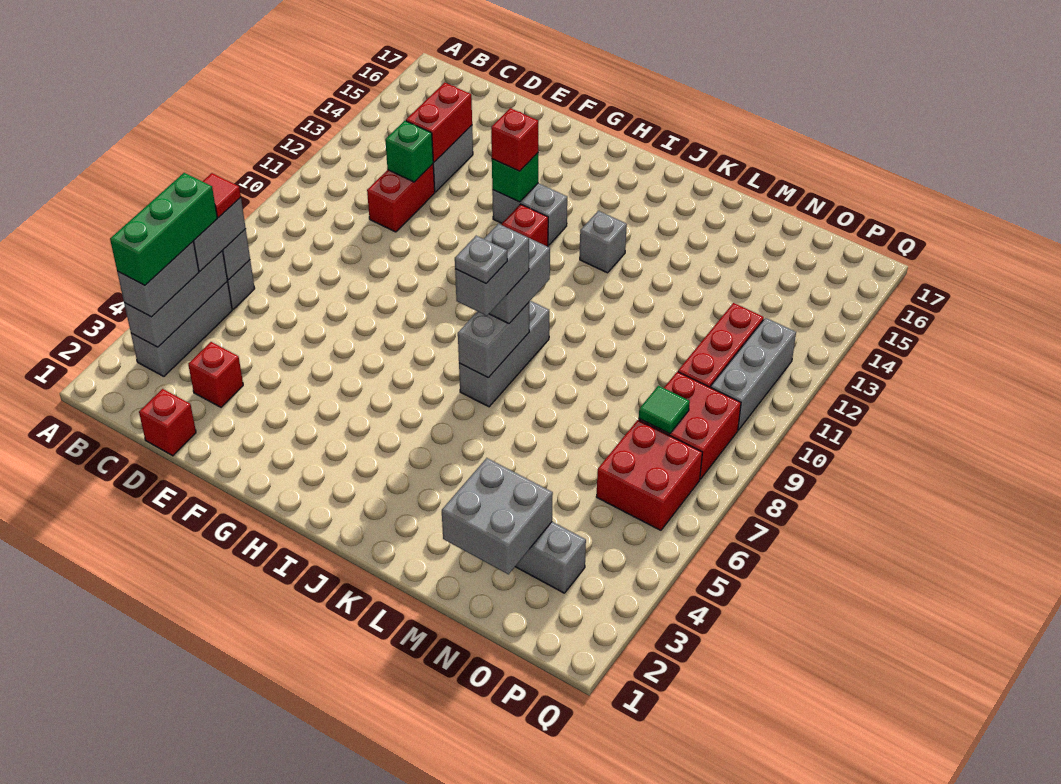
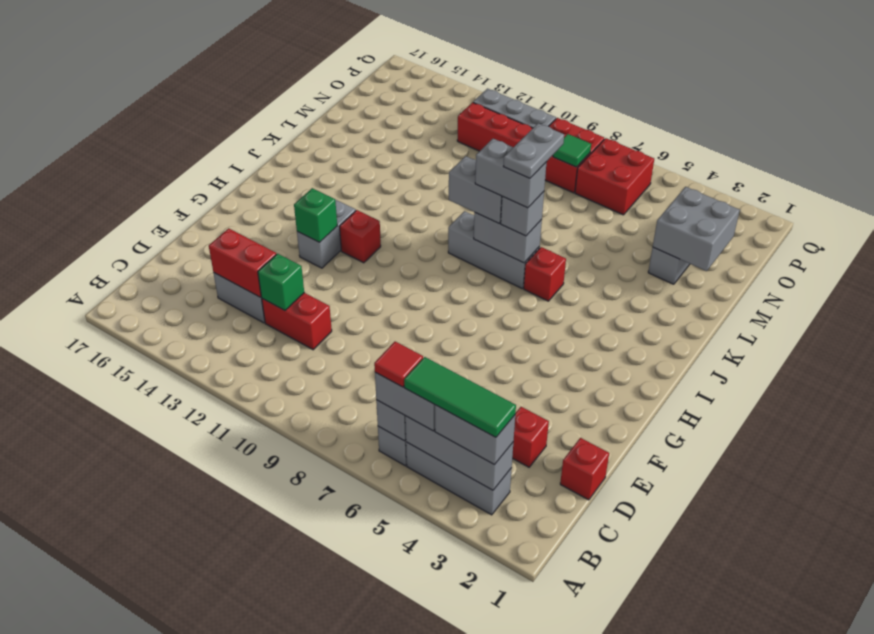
green 1x3 brick [110,173,217,285] -> green 1x3 tile [404,357,516,437]
red 1x1 brick [491,108,538,171] -> red 1x1 brick moved to [524,247,566,301]
grey 1x1 plate [455,236,507,283] -> grey 1x2 plate [504,123,564,178]
grey 1x1 brick [580,211,627,273] -> grey 1x1 brick moved to [501,192,544,236]

